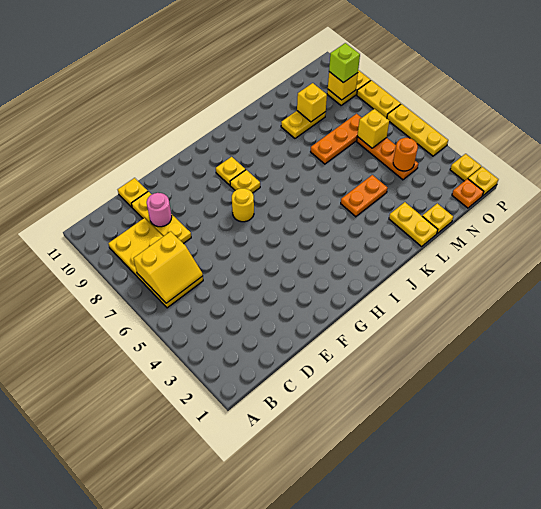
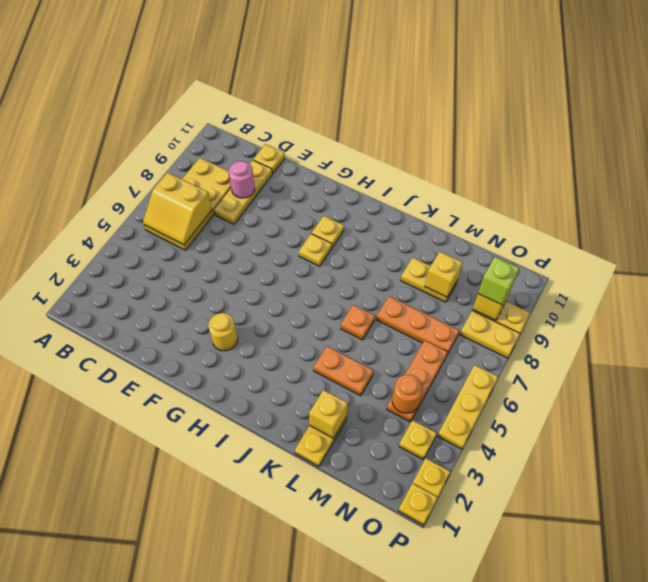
yellow 1x1 round brick [232,188,254,222] -> yellow 1x1 round brick moved to [208,313,238,351]
yellow 1x1 plate [422,203,453,233] -> yellow 1x1 plate moved to [399,420,437,459]
yellow 1x1 brick [357,109,389,148] -> yellow 1x1 brick moved to [309,390,348,438]
orange 1x1 plate [452,179,484,208] -> orange 1x1 plate moved to [340,305,375,340]
yellow 1x2 plate [357,80,401,118] -> yellow 1x2 plate turned to [460,311,520,358]

